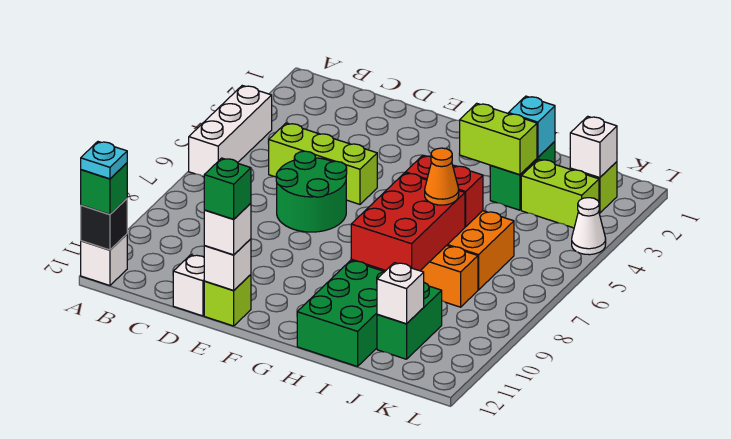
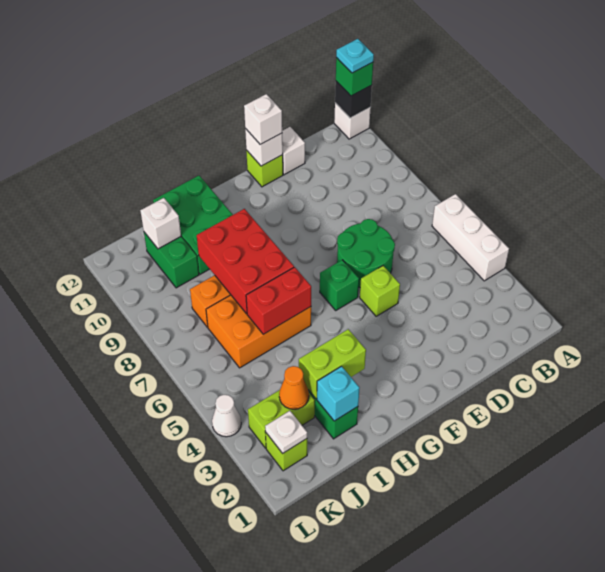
lime 1x3 brick [269,123,377,204] -> lime 1x1 brick [360,266,400,316]
green 1x1 brick [204,158,251,219] -> green 1x1 brick moved to [320,260,359,310]
orange 1x1 cone [425,148,459,205] -> orange 1x1 cone moved to [279,366,309,409]
white 1x1 brick [570,116,617,178] -> white 1x1 plate [265,411,307,453]

